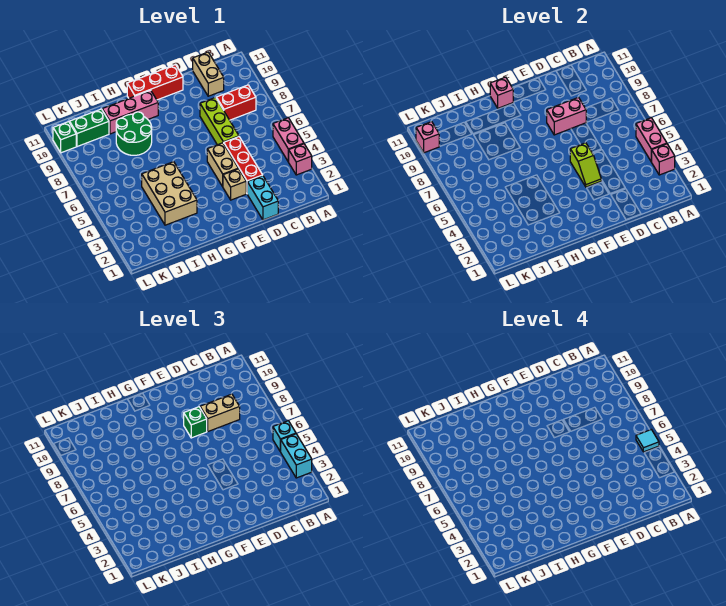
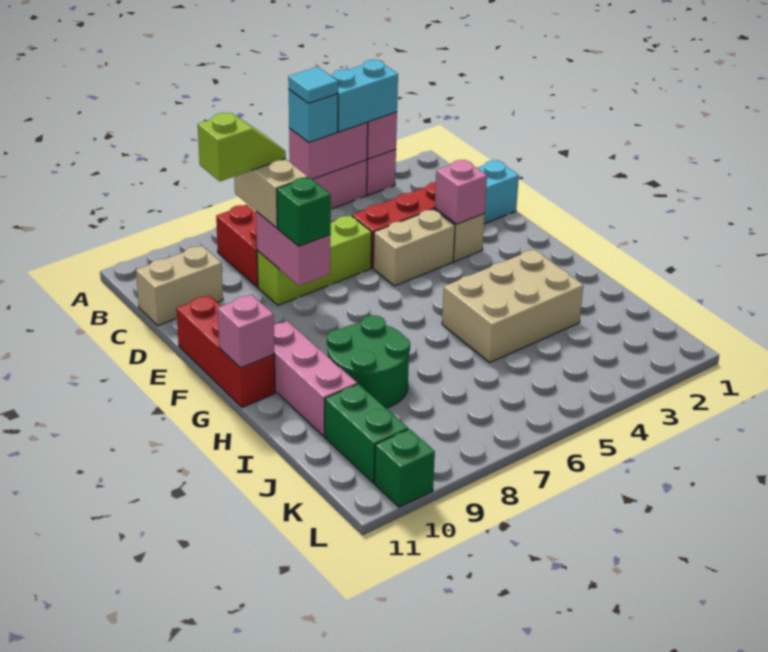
lime 1x2 slope [570,143,601,187] -> lime 1x2 slope moved to [198,113,286,181]
pink 1x1 brick [416,122,439,153] -> pink 1x1 brick moved to [435,160,487,224]

